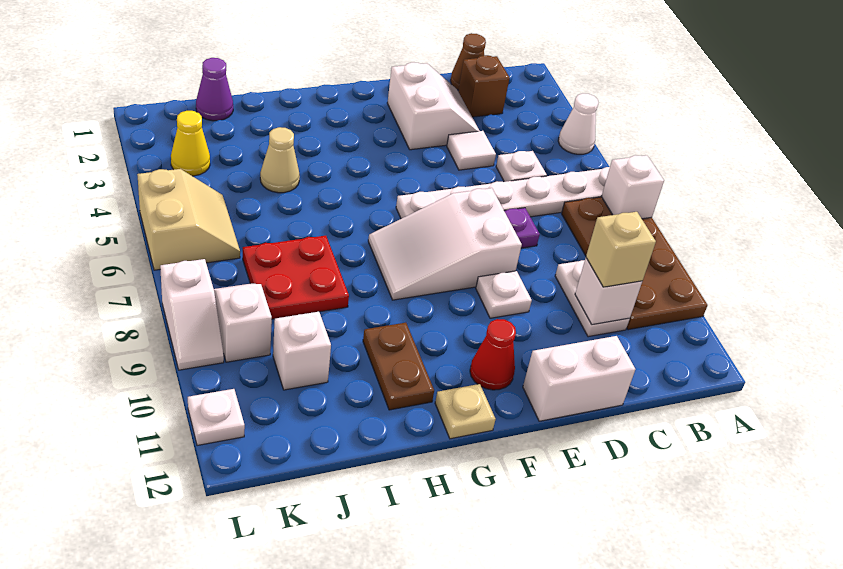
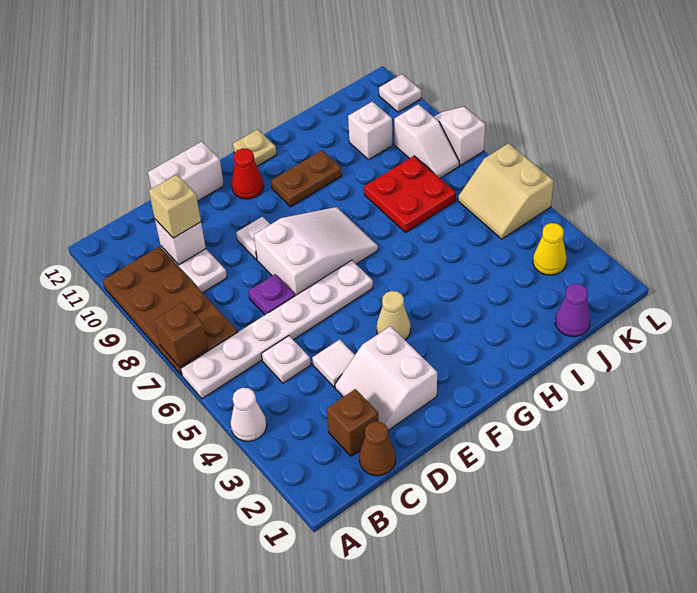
white 1x1 brick [602,155,664,219] -> brown 1x1 brick [154,302,208,367]
brown 1x2 plate [363,323,434,410] -> brown 1x2 plate turned to [271,150,342,207]
tan 1x1 cone [260,127,300,193] -> tan 1x1 cone moved to [377,291,411,340]

